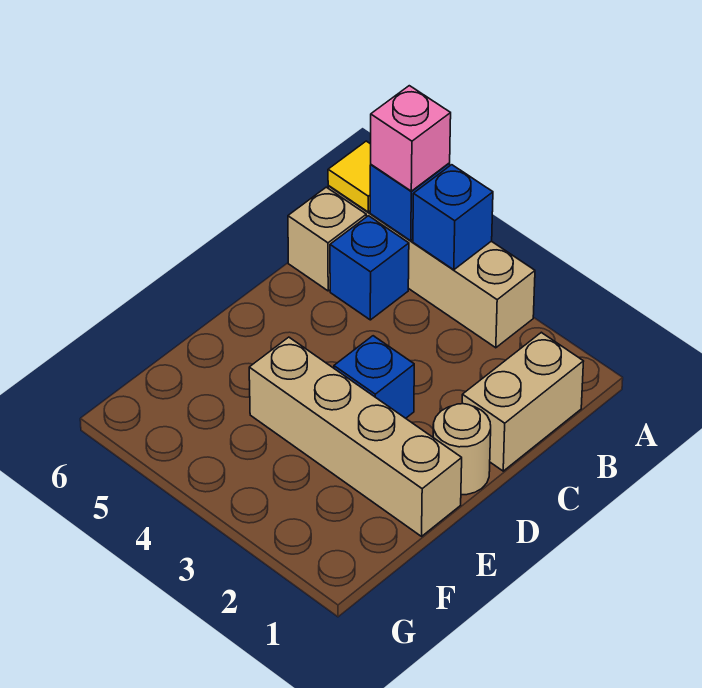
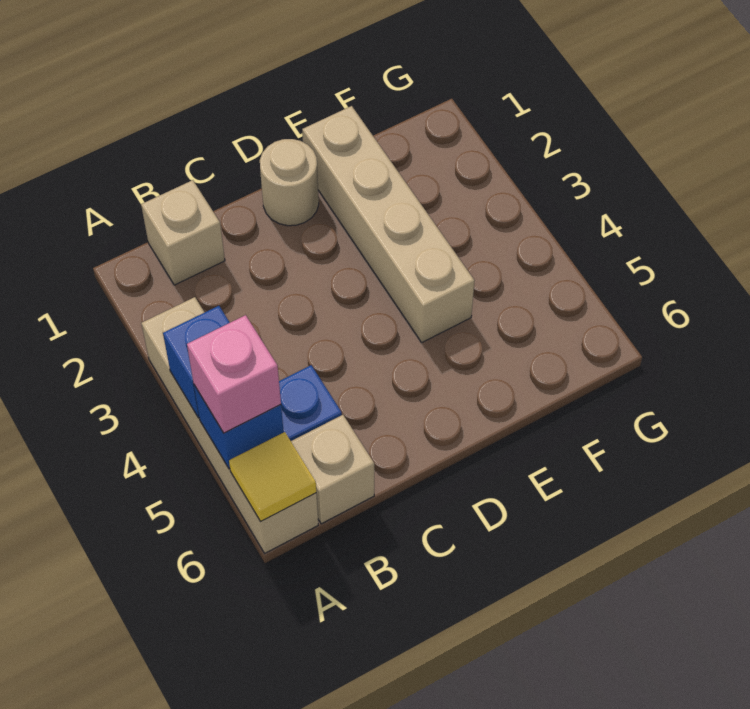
tan 1x2 brick [462,332,584,471] -> tan 1x1 brick [141,180,225,285]
blue 1x1 brick [334,336,414,418] -> none

